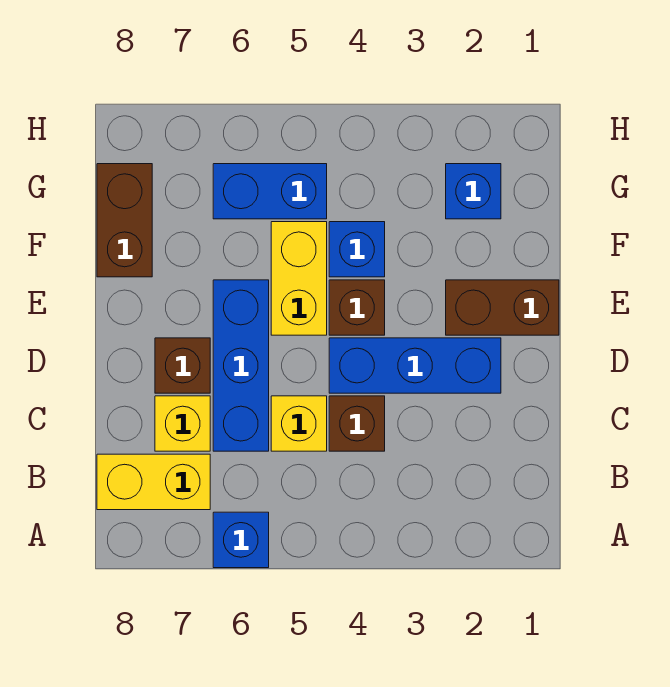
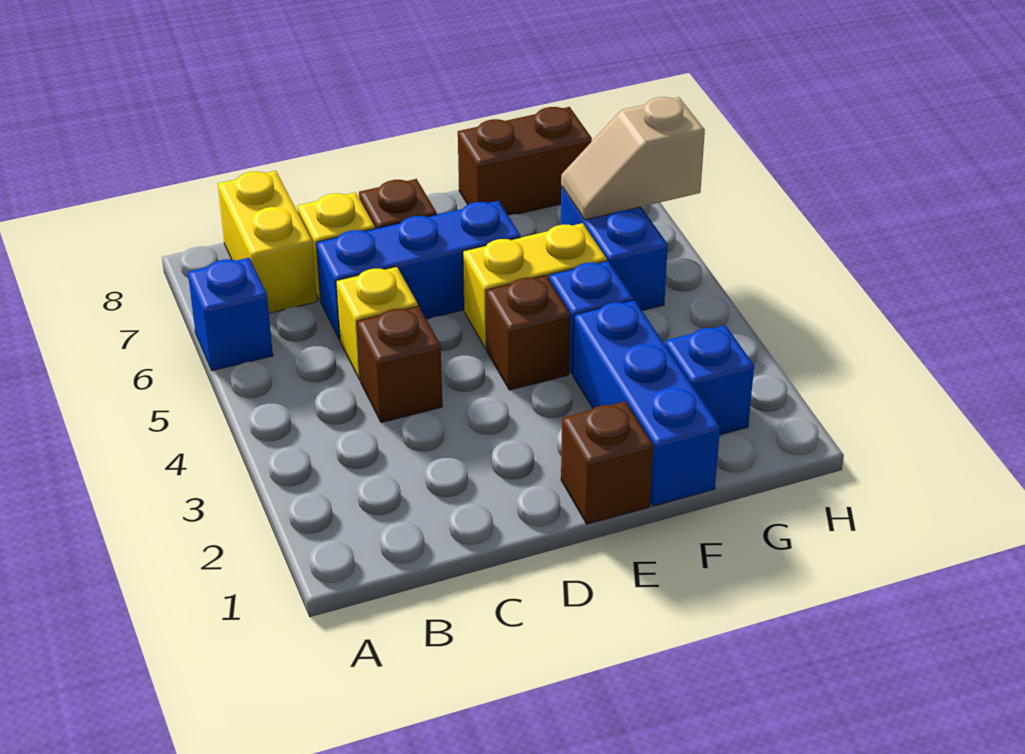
blue 1x3 brick [329,338,501,393] -> blue 1x3 brick moved to [573,300,720,506]
brown 1x2 brick [446,280,559,335] -> brown 1x1 brick [561,401,653,524]
none -> tan 1x2 slope [561,97,705,220]

